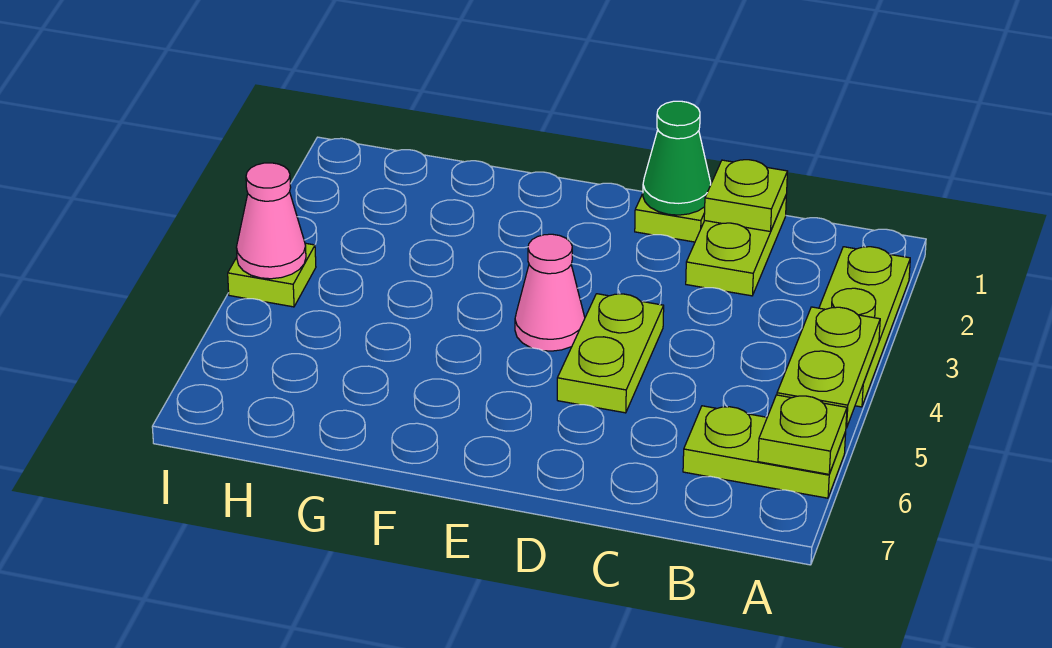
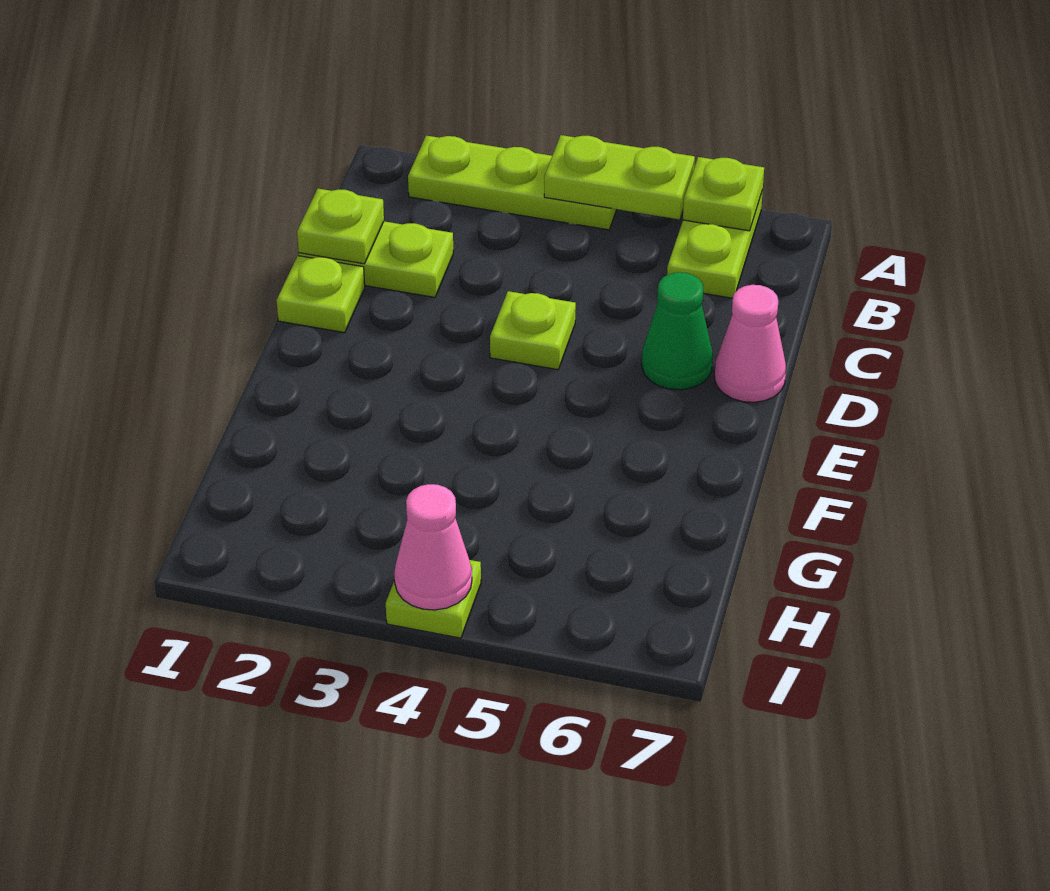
green 1x1 cone [643,101,711,215] -> green 1x1 cone moved to [642,272,713,390]
lime 1x2 plate [557,294,664,413] -> lime 1x1 plate [490,291,576,370]
pink 1x1 cone [515,234,585,351] -> pink 1x1 cone moved to [715,285,786,402]

